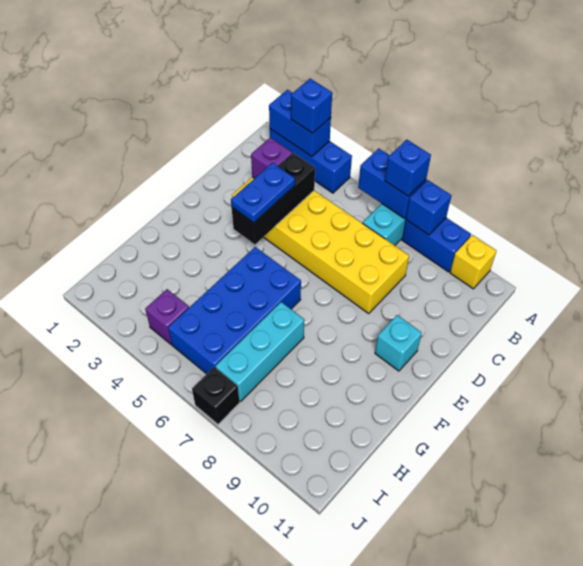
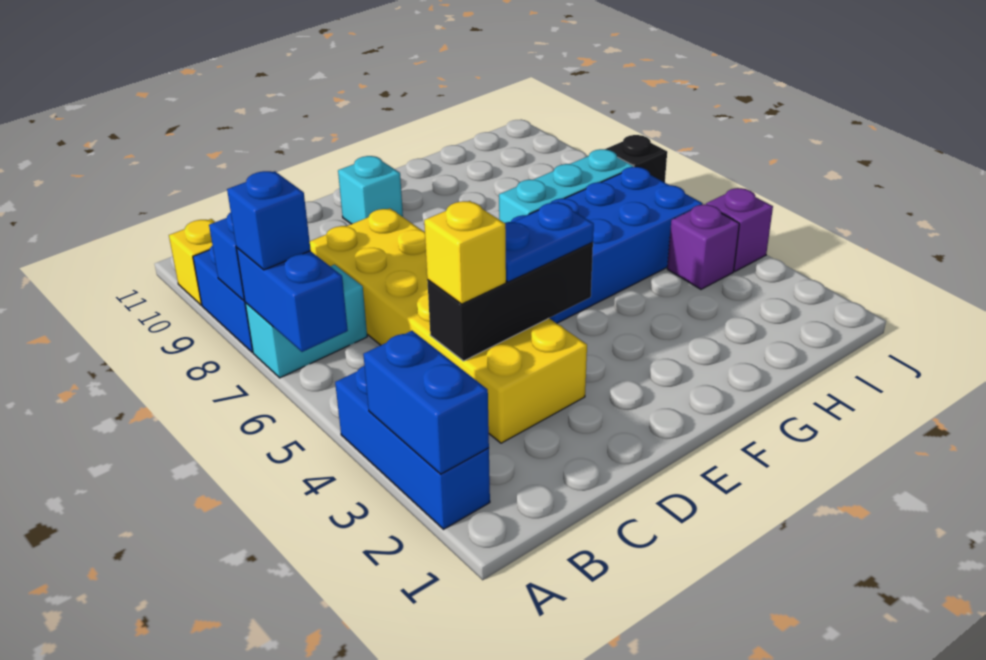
blue 1x1 brick [291,79,332,133] -> none
purple 1x1 brick [251,138,292,178] -> purple 1x1 brick moved to [706,188,773,271]
none -> yellow 1x1 brick [424,201,506,304]

